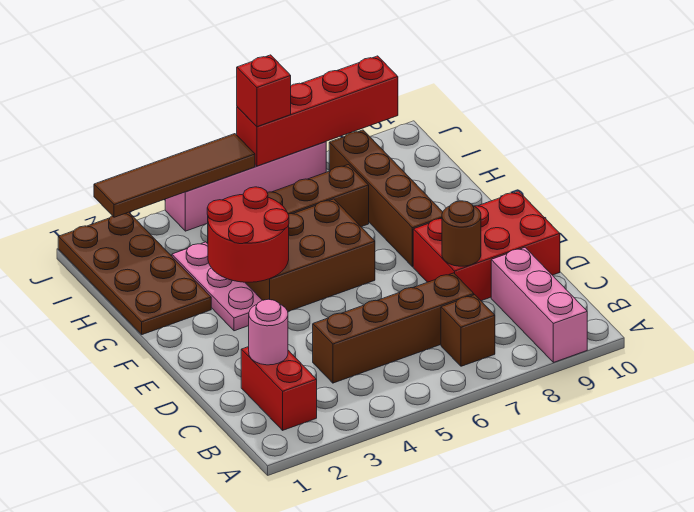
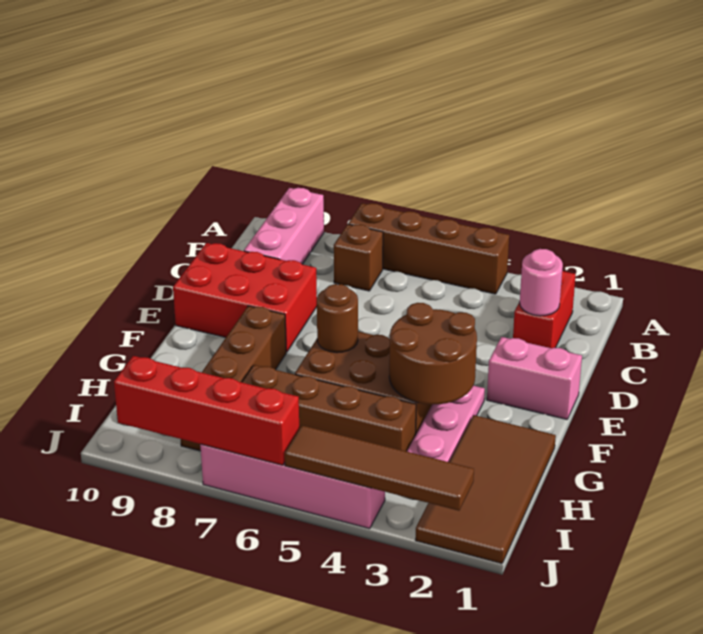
brown 1x4 brick [313,273,474,383] -> brown 1x4 brick moved to [348,203,509,294]
brown 1x1 round brick [442,201,481,266] -> brown 1x1 round brick moved to [317,284,358,353]
none -> pink 1x2 brick [487,337,582,419]
red 2x2 round brick [207,187,289,282] -> brown 2x2 round brick [389,303,477,405]
brown 2x4 plate [58,212,211,335] -> brown 2x4 tile [415,415,556,564]
red 1x1 brick [237,55,291,127] -> none

